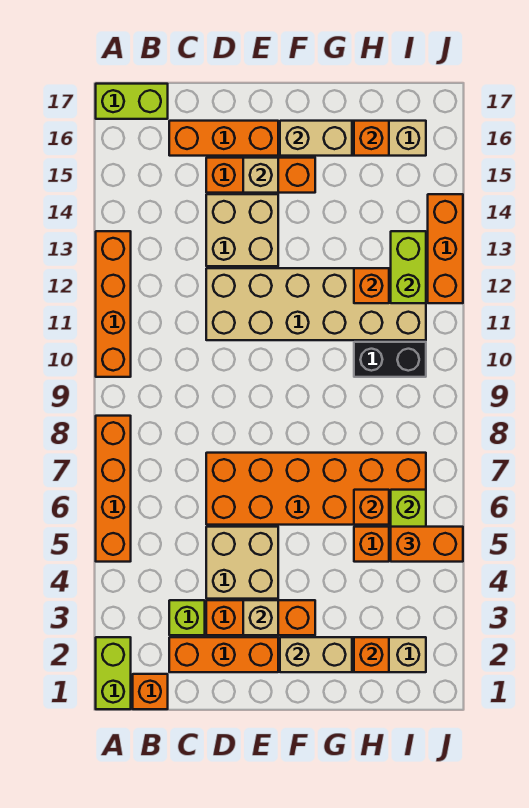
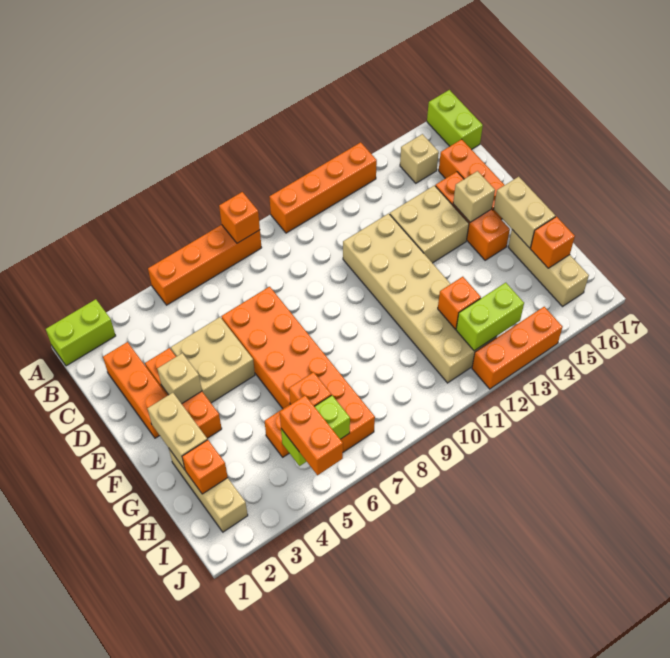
orange 1x1 brick [133,674,168,709] -> orange 1x1 brick moved to [219,192,260,243]
none -> tan 1x1 brick [400,134,439,183]
lime 1x1 brick [169,600,205,635] -> none
black 1x2 brick [354,342,426,377] -> none

